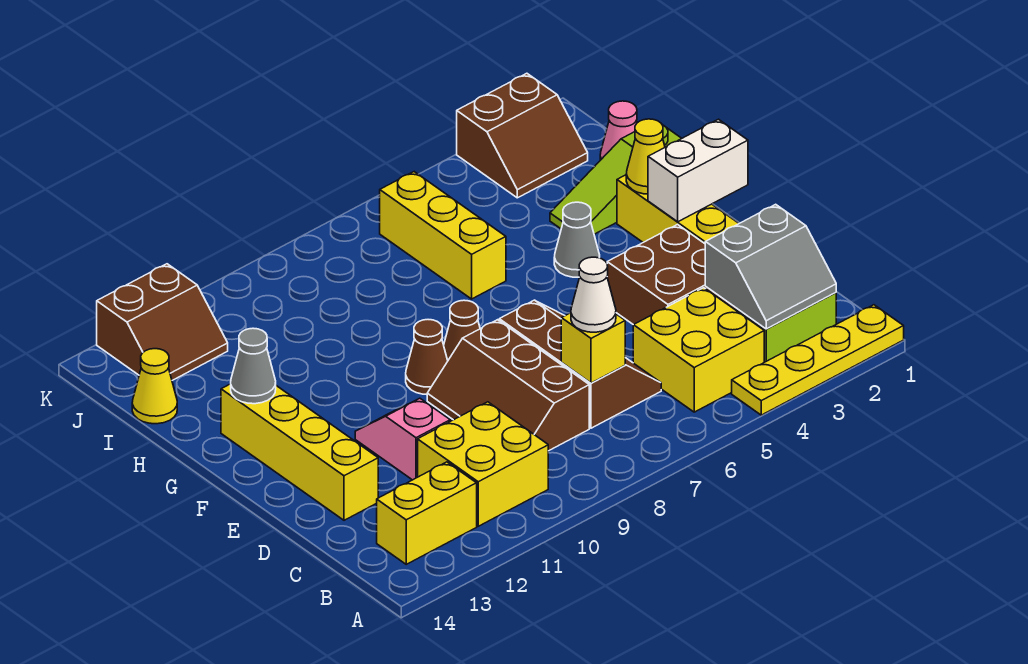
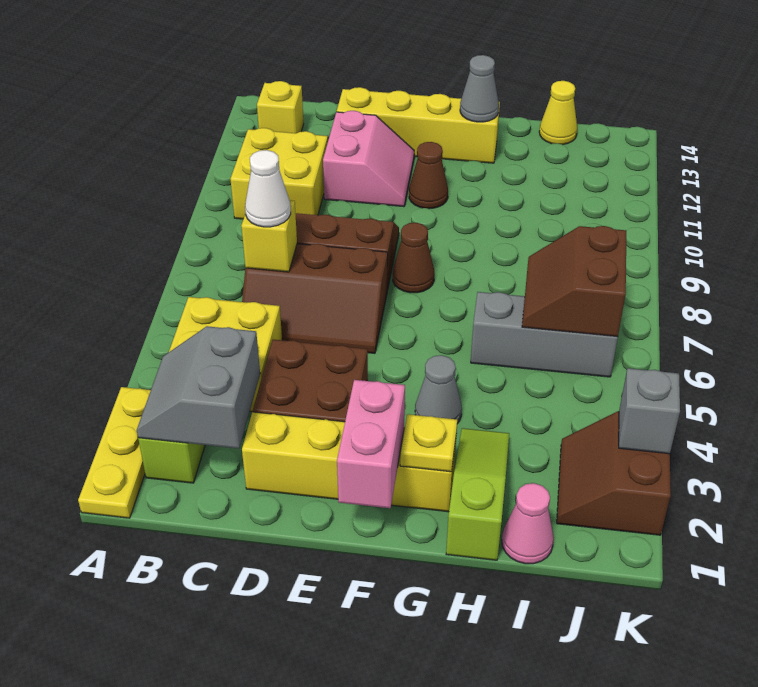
yellow 1x4 plate [732,305,904,415] -> yellow 1x3 plate [78,387,151,518]
yellow 1x2 brick [377,462,477,564] -> yellow 1x1 brick [257,81,304,133]
pink 1x2 slope [355,398,450,480] -> pink 2x2 slope [323,111,414,207]
white 1x2 brick [648,119,748,222] -> pink 1x2 brick [337,380,405,508]
brown 1x1 cone [406,320,448,395] -> brown 1x1 cone moved to [409,142,448,209]
yellow 1x1 cone [626,119,665,194] -> yellow 1x1 plate [400,414,457,472]
yellow 1x3 brick [380,172,506,299] -> grey 1x3 brick [471,292,618,377]
brown 2x2 slope [97,264,228,380] -> brown 2x2 slope moved to [522,226,626,337]
none -> grey 1x1 brick [619,368,680,454]

